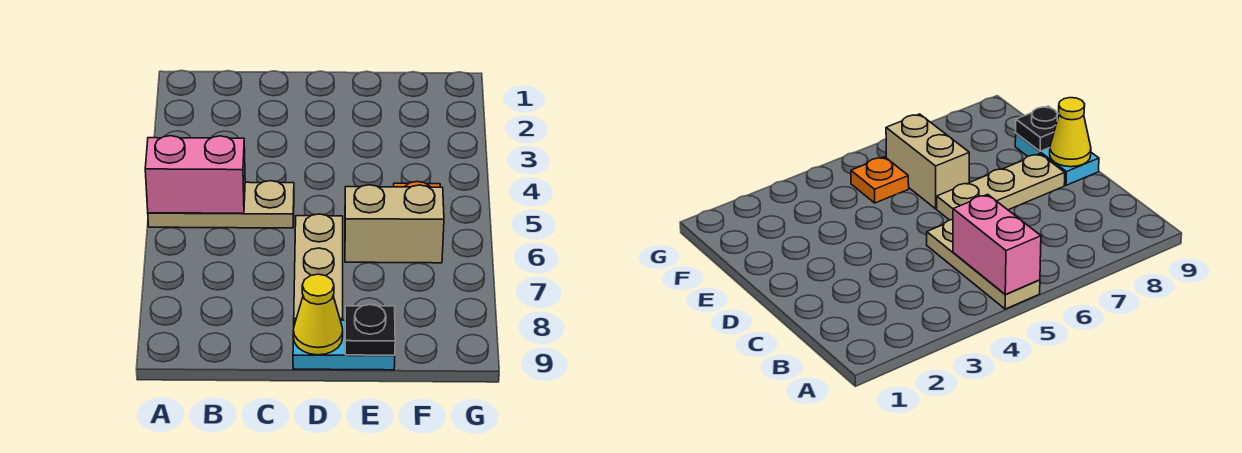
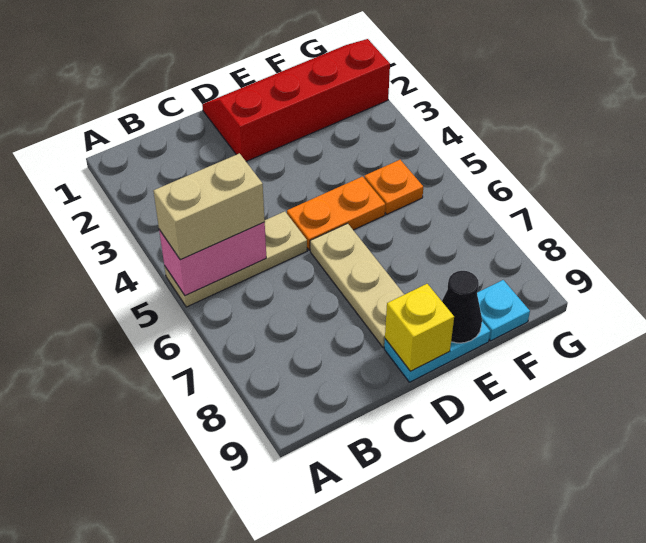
none -> red 2x4 slope [202,39,390,161]
none -> orange 1x2 plate [287,177,385,250]
yellow 1x1 cone [293,274,343,355] -> yellow 1x1 brick [385,284,454,371]
tan 1x2 brick [345,185,444,263] -> tan 1x2 brick moved to [154,153,265,260]
black 1x1 plate [345,305,395,355] -> black 1x1 cone [442,271,482,343]
none -> cyan 1x1 plate [477,280,530,341]

